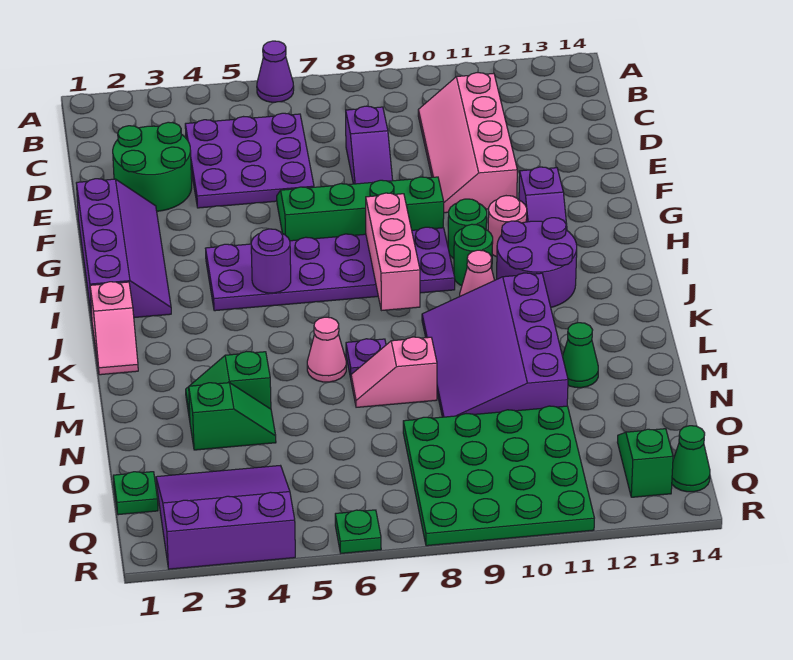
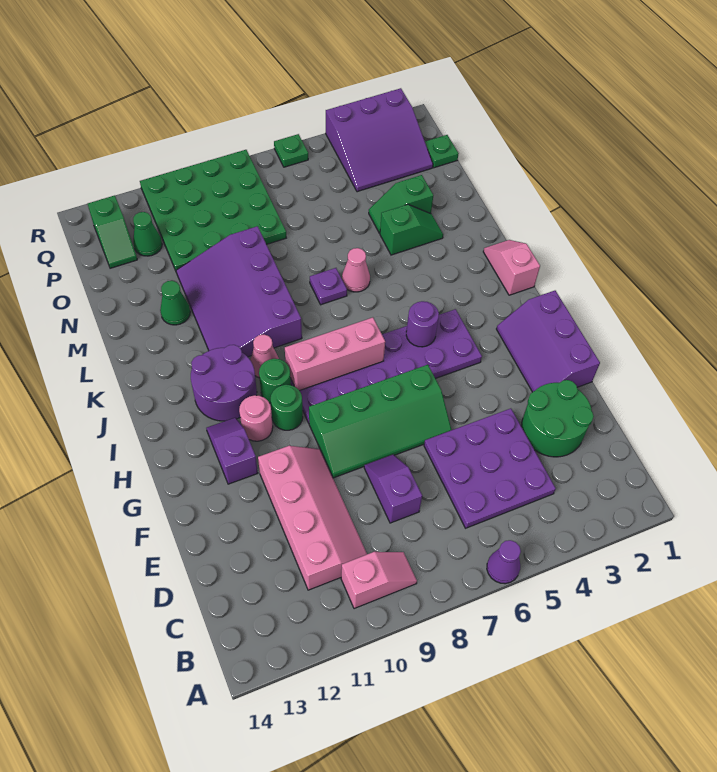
purple 2x4 slope [76,179,171,318] -> purple 2x3 slope [497,291,600,392]
pink 1x3 brick [366,193,420,311] -> pink 1x3 brick turned to [285,317,385,391]
purple 3x4 slope [422,273,568,417] -> purple 3x4 slope turned to [176,226,302,357]
pink 1x2 slope [351,337,437,407] -> pink 1x2 slope moved to [341,552,417,609]
green 1x1 cone [672,426,710,492] -> green 1x1 cone moved to [133,212,162,256]

